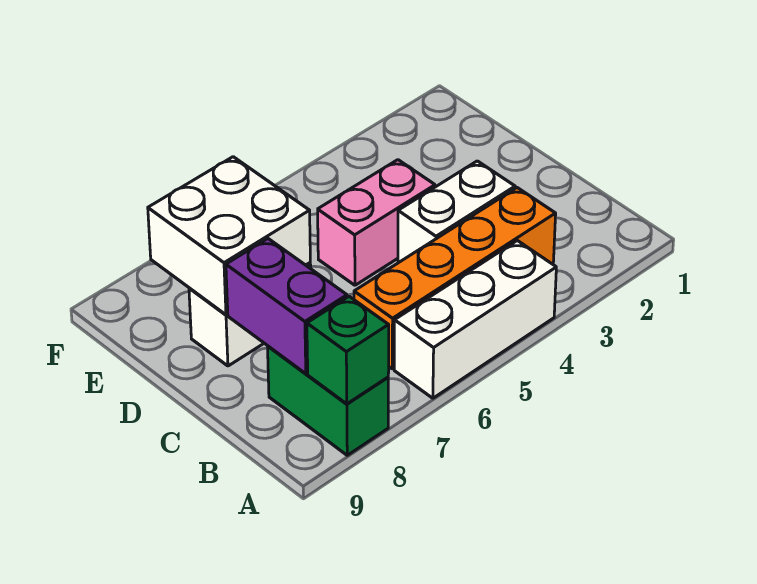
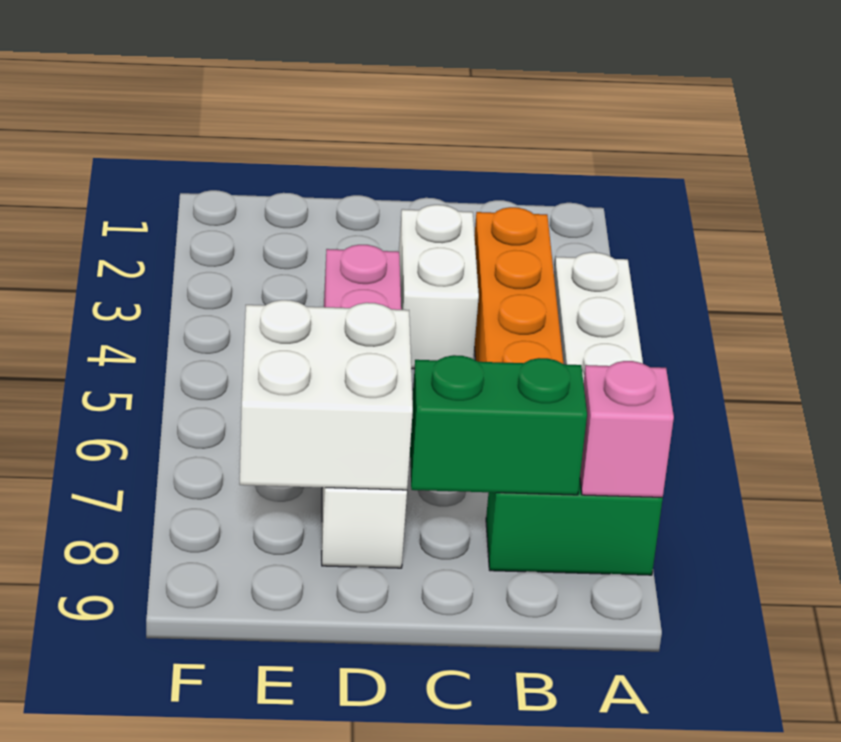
green 1x1 brick [307,297,389,404] -> pink 1x1 brick [580,361,674,497]
purple 1x2 brick [226,239,347,374] -> green 1x2 brick [410,355,587,495]

